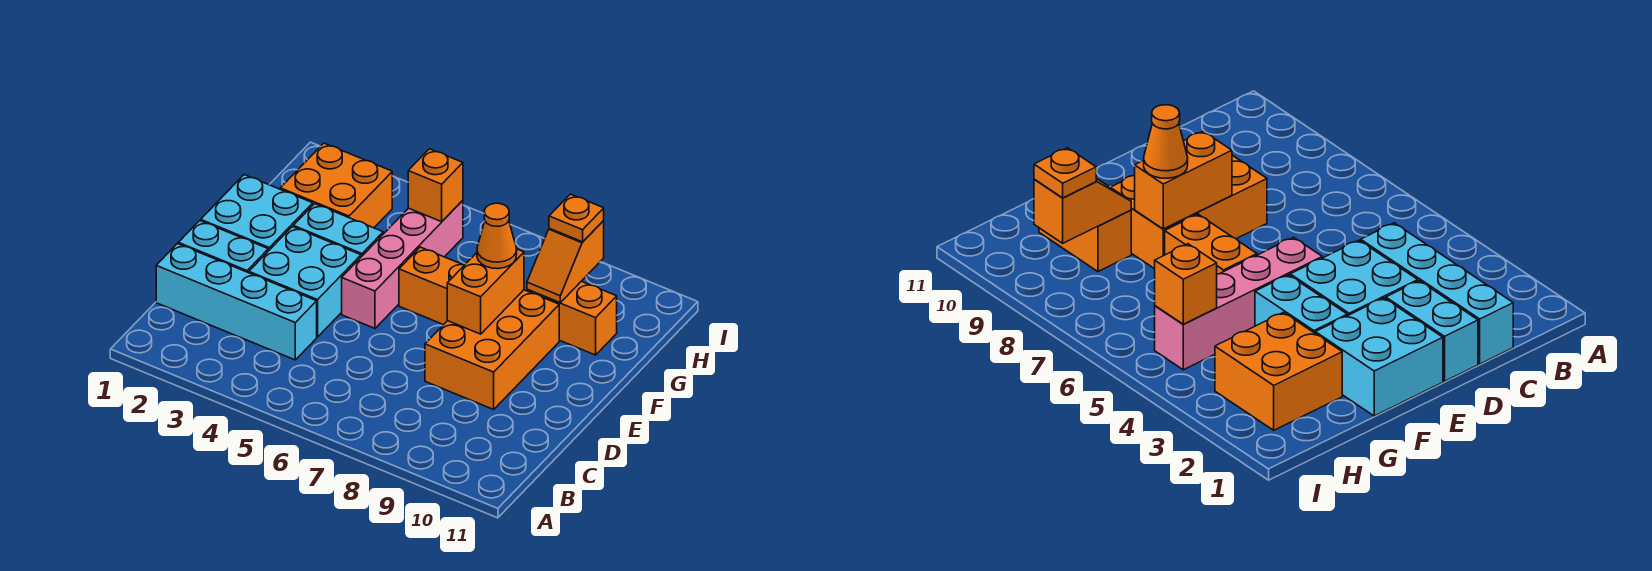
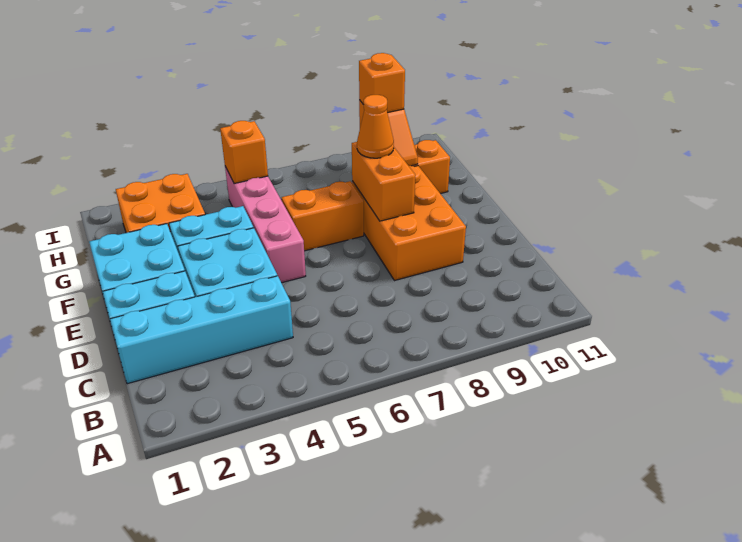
orange 1x1 plate [549,194,604,242] -> orange 1x1 brick [359,53,405,113]

